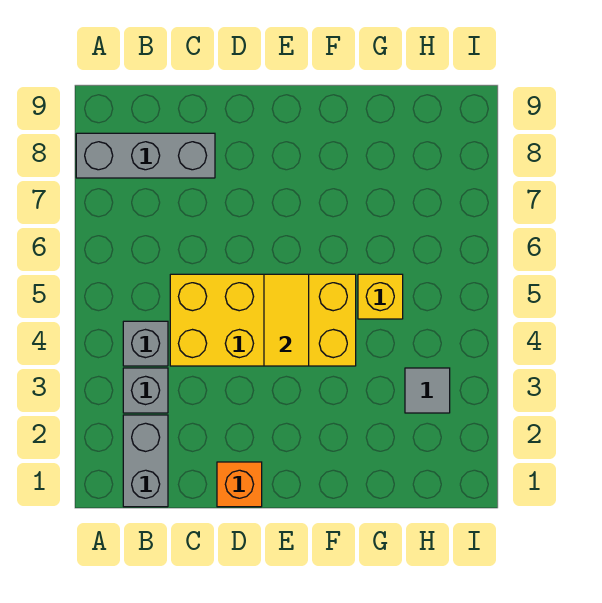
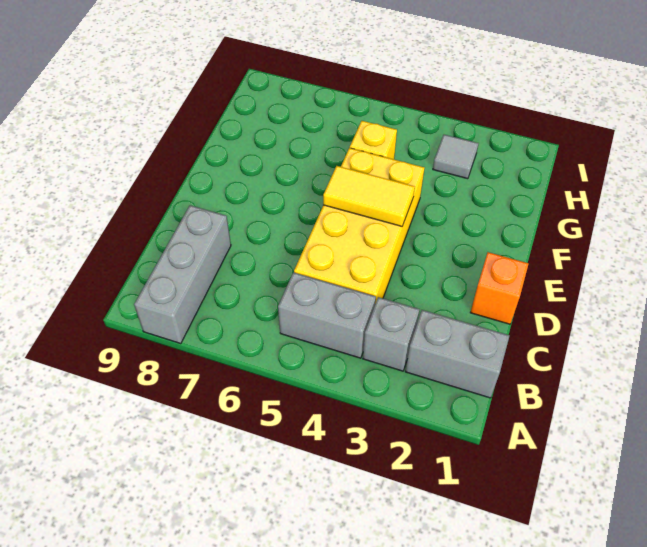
grey 1x1 brick [123,321,168,366] -> grey 1x2 brick [278,272,376,358]

